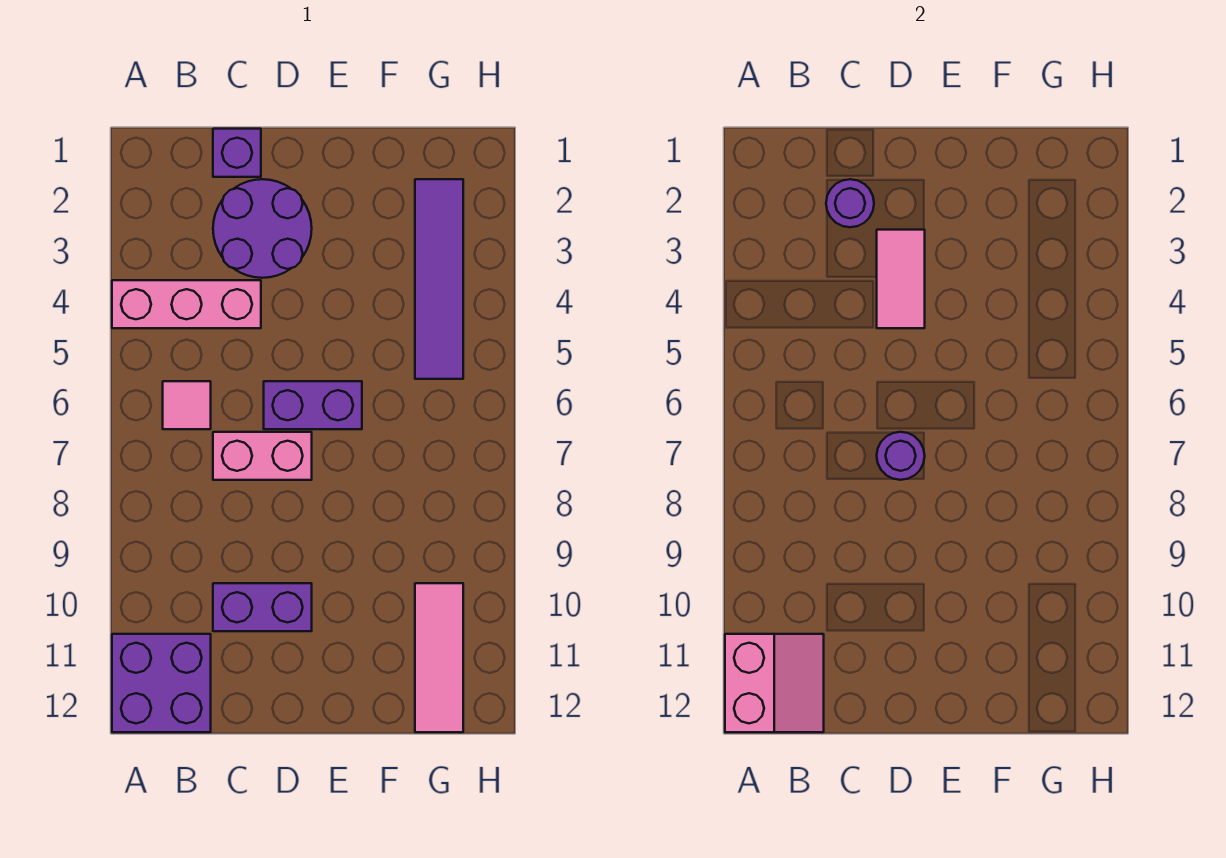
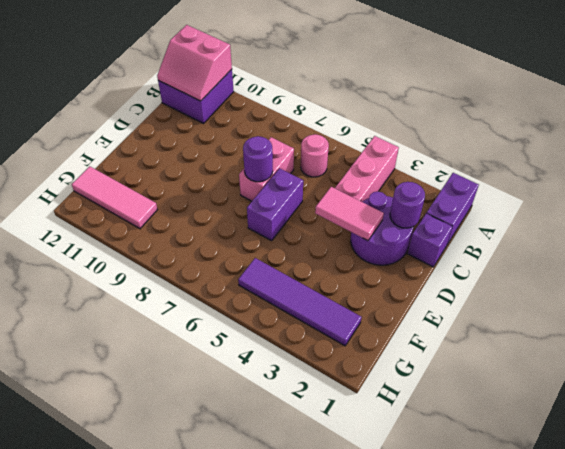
pink 1x1 tile [163,381,211,429] -> pink 1x1 round brick [301,134,329,177]
purple 1x2 brick [213,583,312,631] -> purple 1x2 brick moved to [426,173,479,244]

